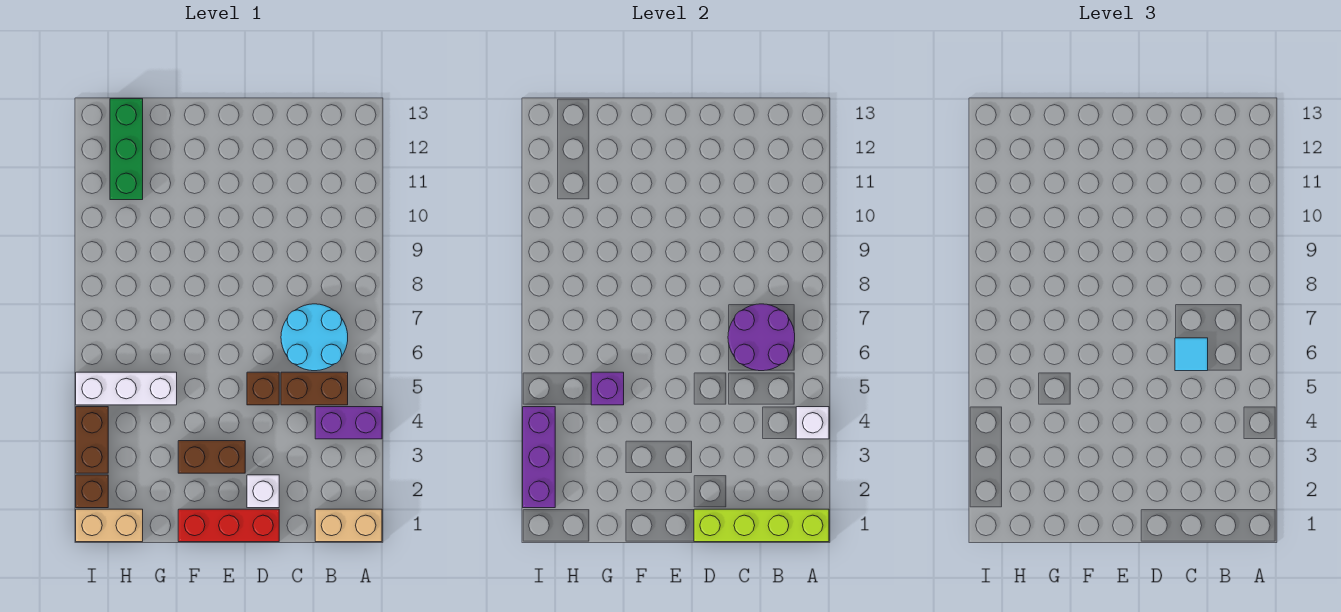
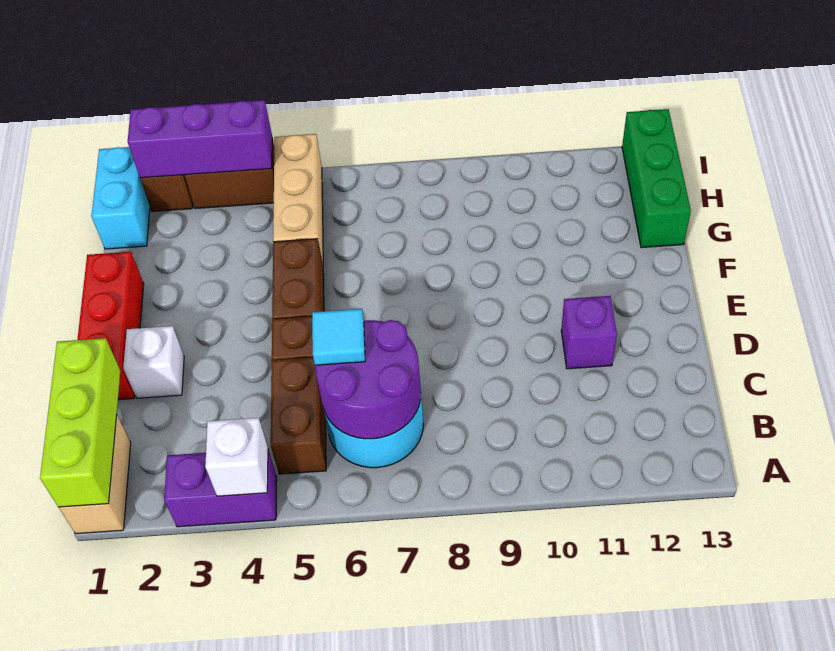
lime 1x4 brick [694,509,829,542] -> lime 1x3 brick [40,338,120,507]
purple 1x2 brick [315,407,382,439] -> purple 1x2 brick turned to [164,450,277,527]
brown 1x2 brick [178,441,245,473] -> brown 1x2 brick moved to [272,239,324,319]
white 1x3 brick [76,372,177,405] -> tan 1x3 brick [273,134,323,266]
purple 1x1 brick [591,372,624,405] -> purple 1x1 brick moved to [561,296,617,369]
tan 1x2 brick [76,509,143,542] -> cyan 1x2 brick [92,147,150,249]
green 1x3 brick [110,99,143,200] -> green 1x3 brick turned to [622,109,691,248]

